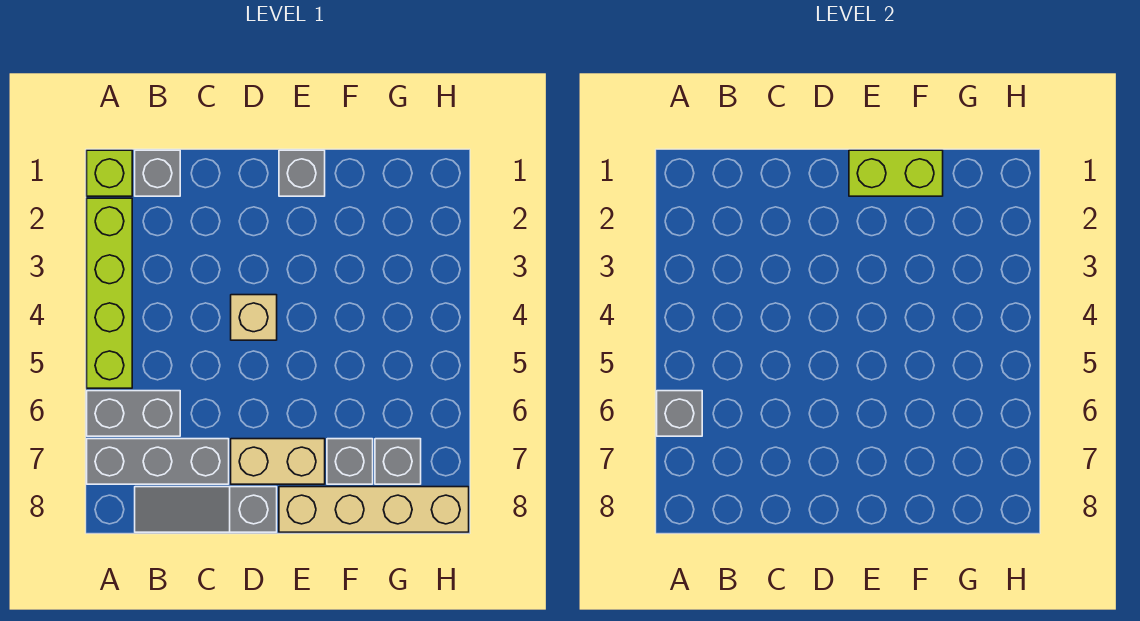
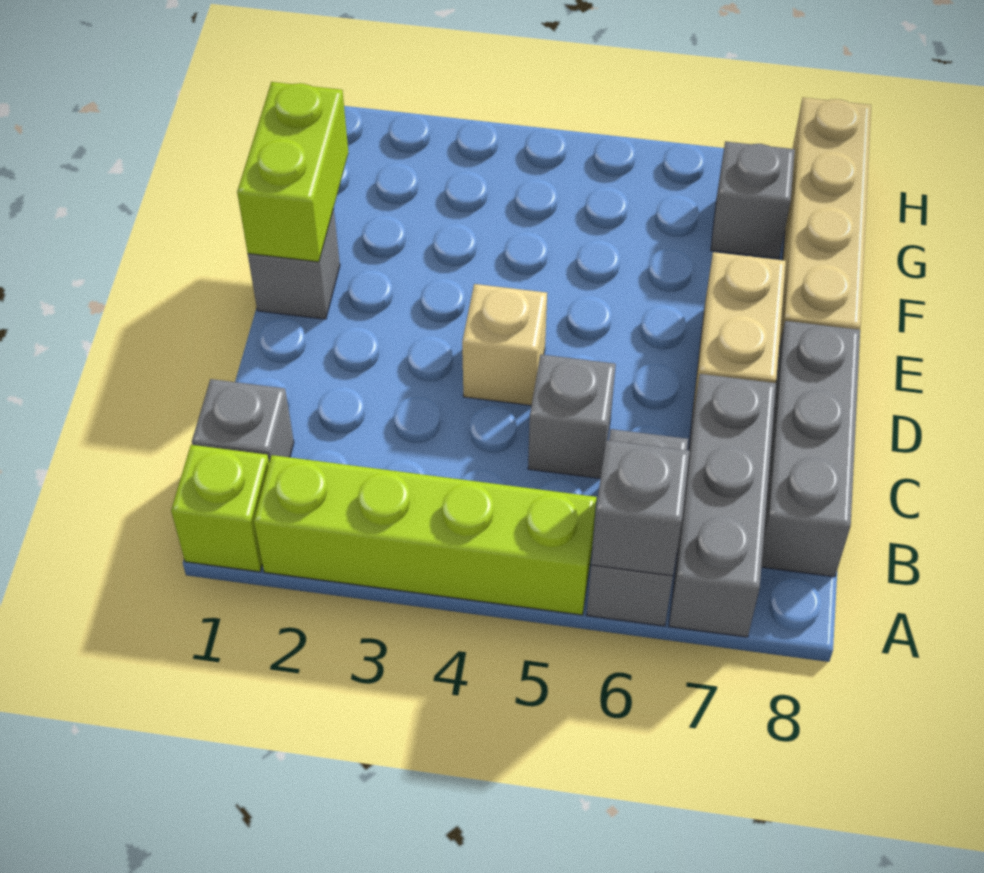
grey 1x3 slope [135,487,277,532] -> grey 1x3 brick [761,321,860,577]
grey 1x1 brick [327,439,373,484] -> grey 1x1 brick moved to [528,355,616,478]

